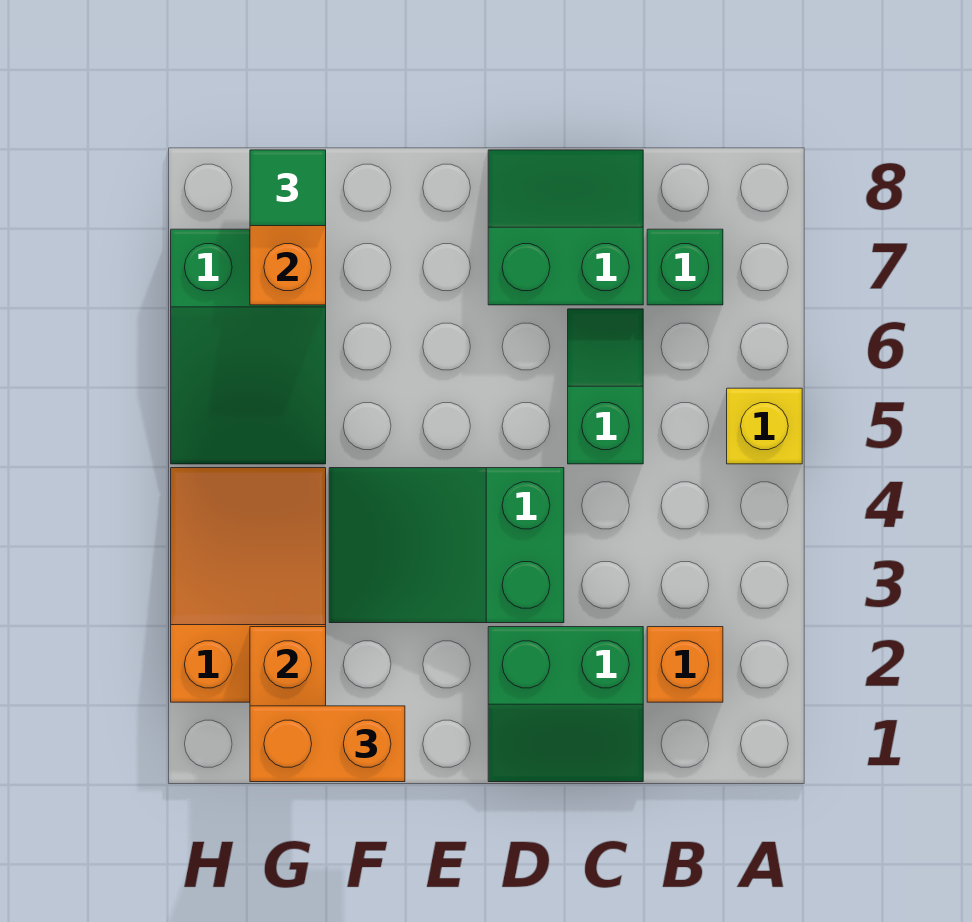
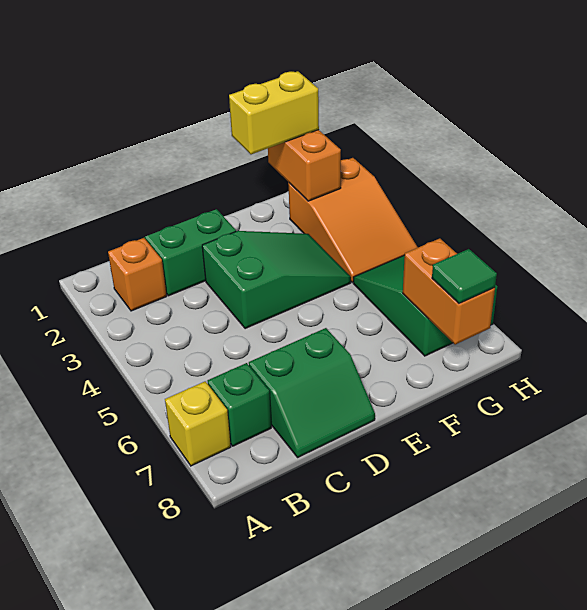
yellow 1x1 brick [727,388,802,464] -> yellow 1x1 brick moved to [165,381,231,466]
green 1x2 slope [568,309,643,464] -> none
orange 1x2 brick [250,706,405,782] -> yellow 1x2 brick [229,71,319,154]

